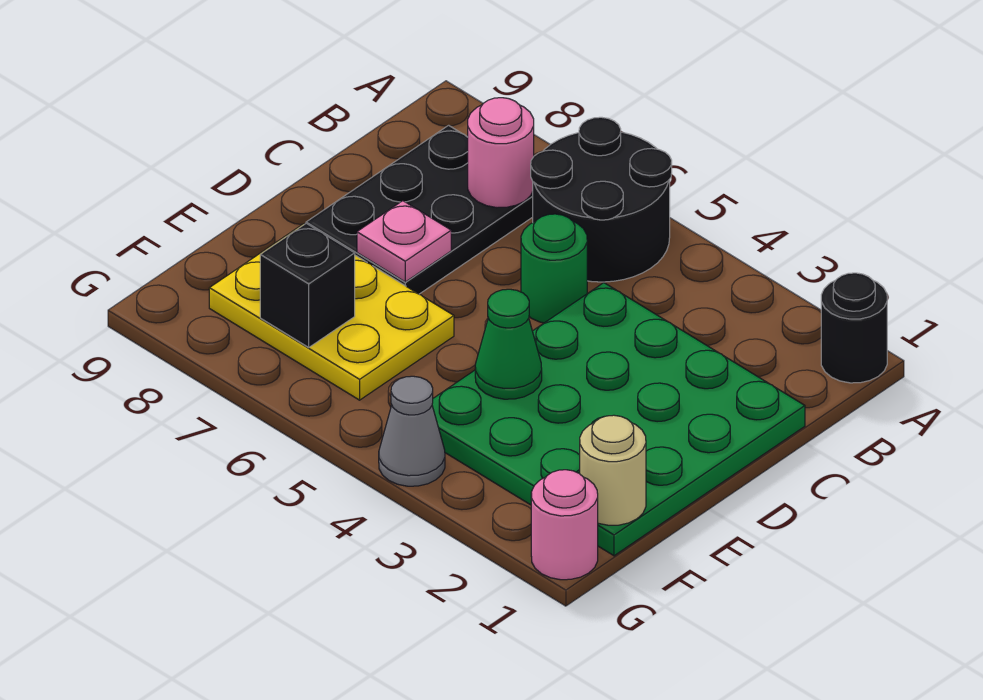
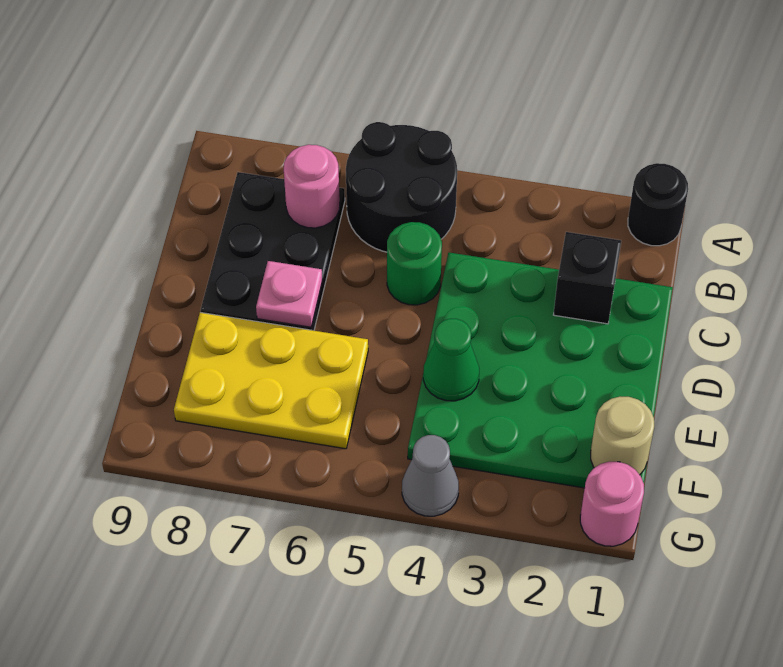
black 1x1 brick [260,223,355,347] -> black 1x1 brick moved to [554,232,621,324]

